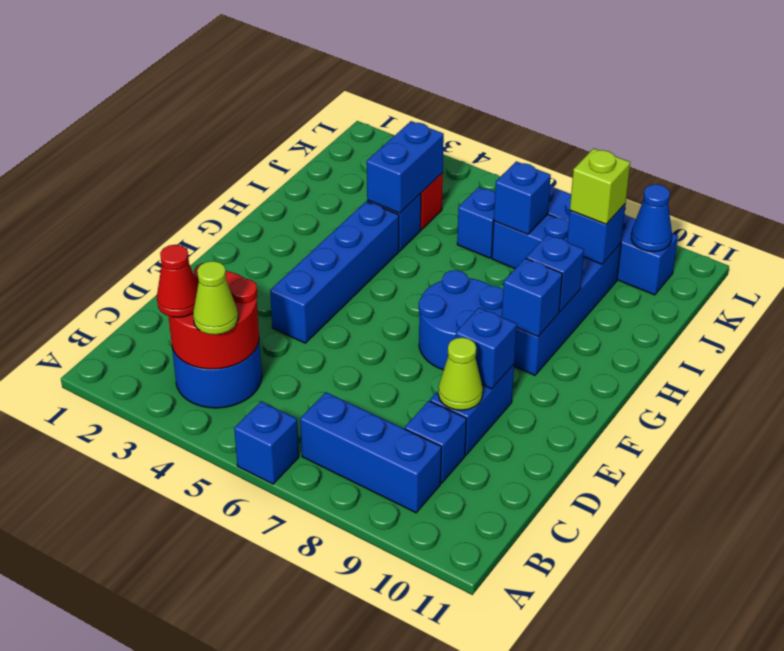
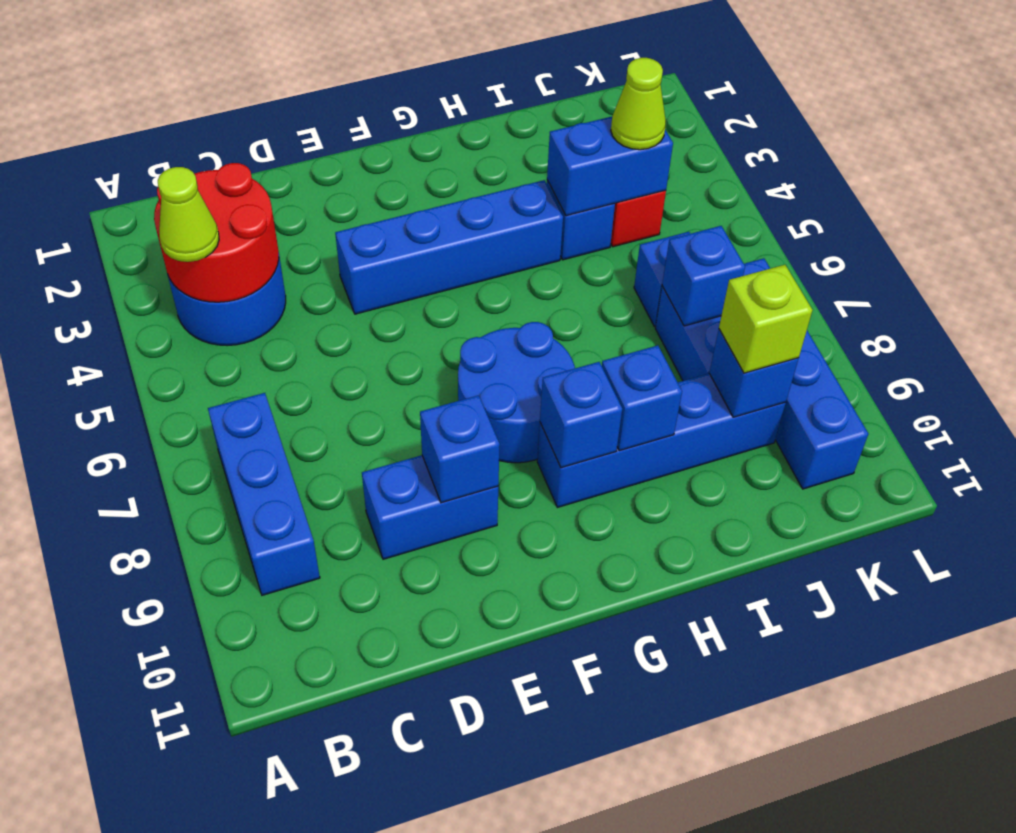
blue 1x1 brick [234,402,299,484] -> none
red 1x1 cone [157,245,198,317] -> none
blue 1x1 brick [405,401,466,483] -> none
lime 1x1 cone [438,338,483,410] -> lime 1x1 cone moved to [611,58,666,150]
blue 1x1 cone [631,184,672,252] -> none

